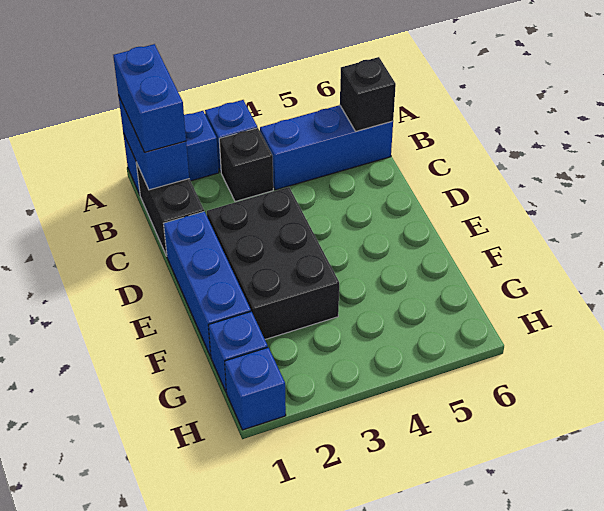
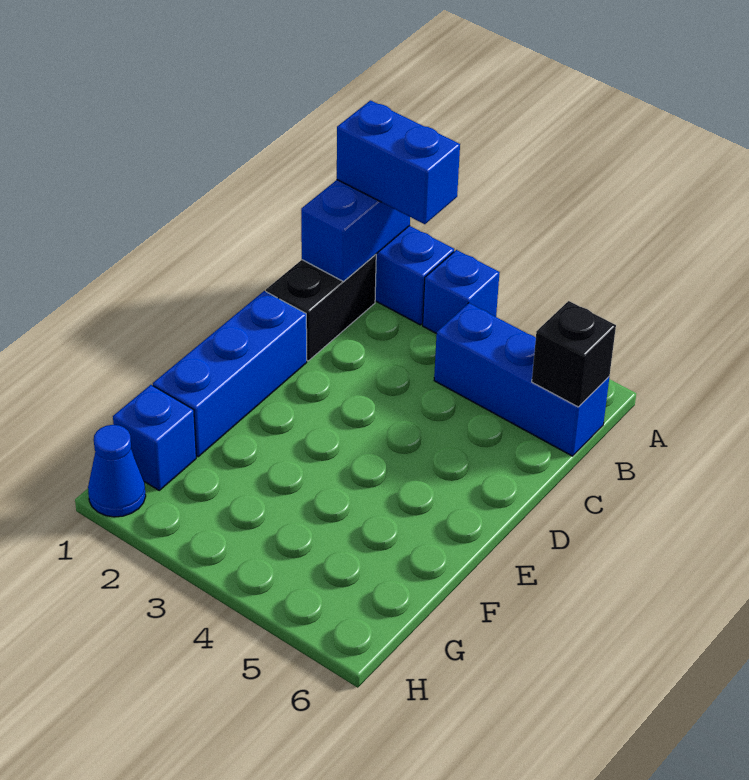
blue 1x2 brick [113,44,186,152] -> blue 1x2 brick turned to [337,100,460,224]
black 1x1 brick [219,128,273,202] -> none
black 2x3 brick [207,187,339,339] -> none
blue 1x1 brick [225,348,286,430] -> blue 1x1 cone [88,425,146,517]

